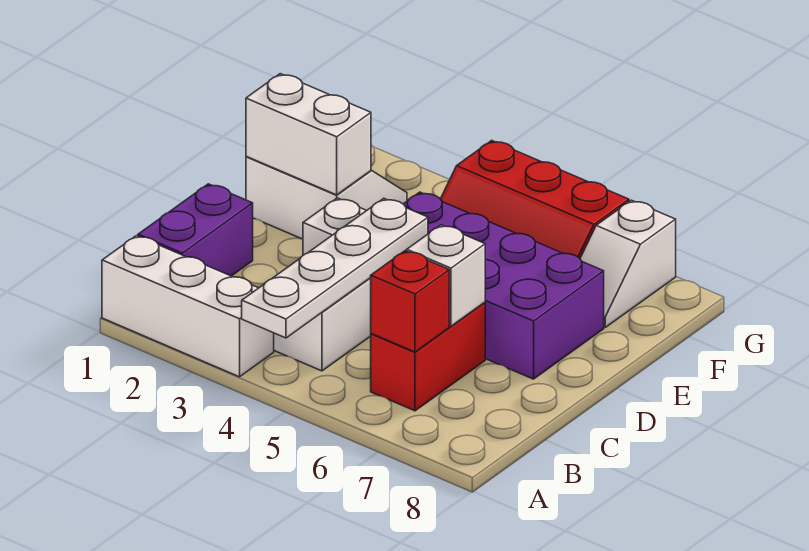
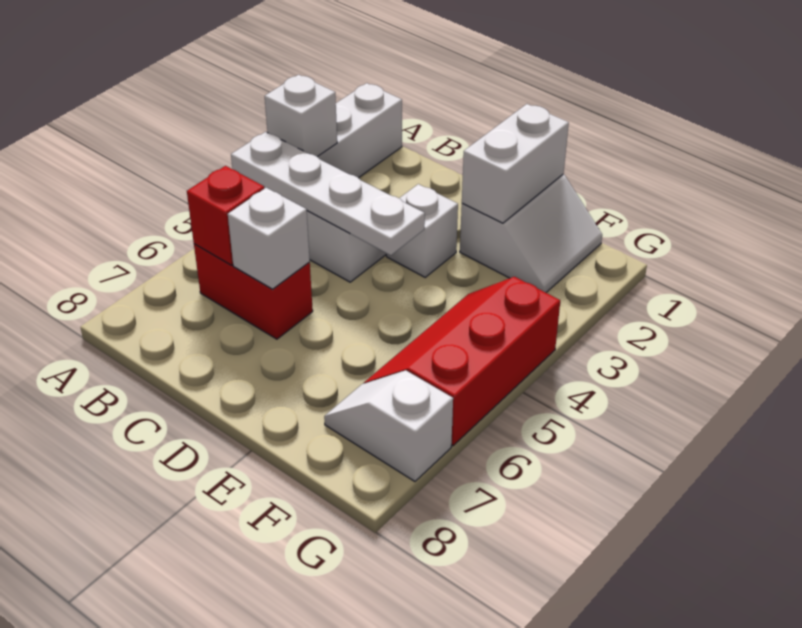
none -> white 1x1 brick [265,75,337,157]
purple 1x2 brick [138,184,253,276] -> none
purple 2x4 brick [404,192,604,379] -> none

